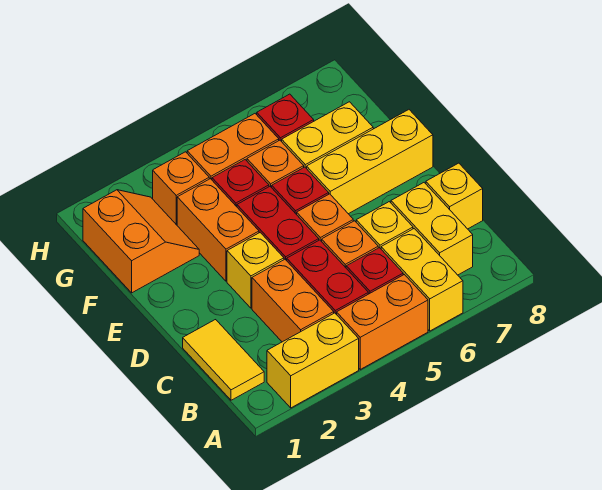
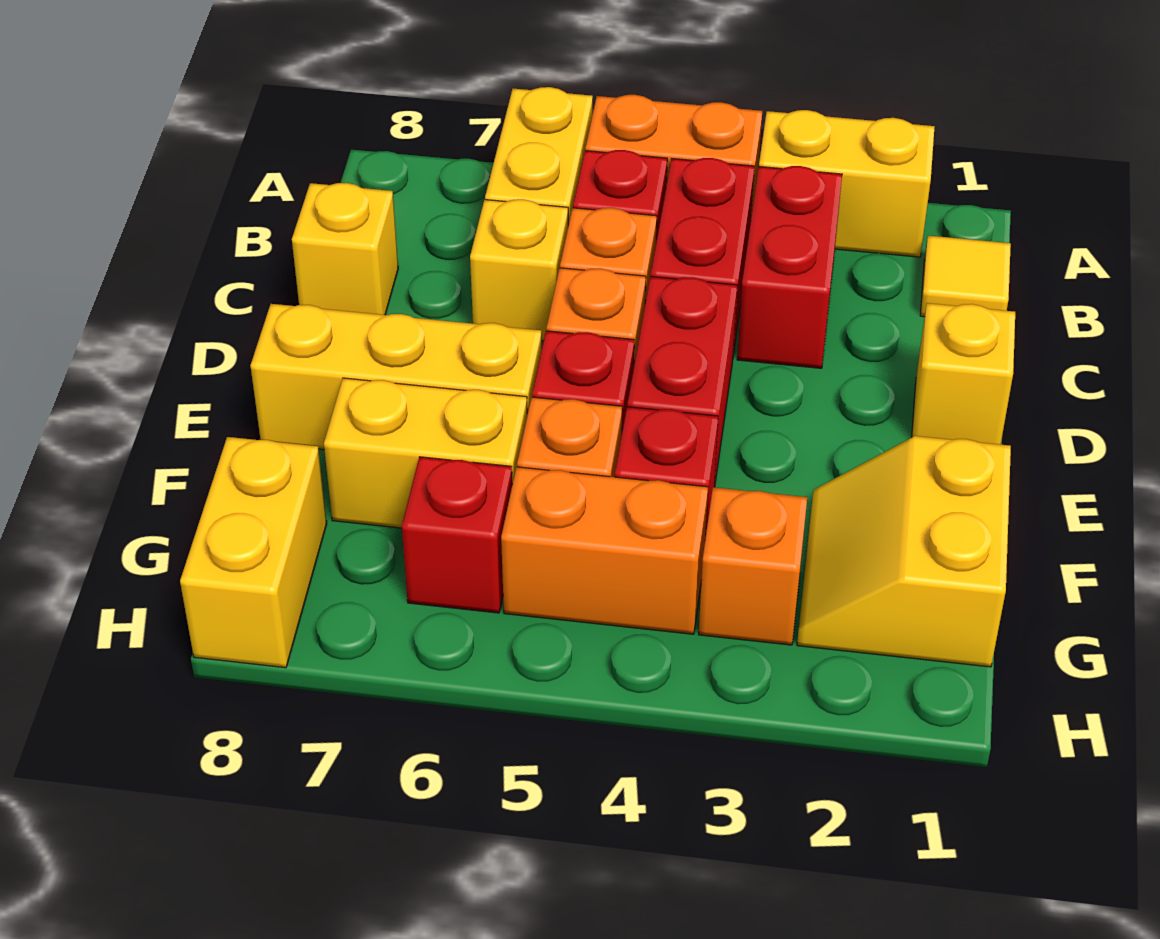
yellow 1x2 tile [183,320,264,400] -> yellow 1x1 tile [920,236,1011,317]
orange 1x2 brick [252,259,334,342] -> red 1x2 brick [737,166,842,368]
yellow 1x2 brick [391,183,473,275] -> yellow 1x2 brick moved to [180,437,327,668]
yellow 1x1 brick [227,233,284,308] -> yellow 1x1 brick moved to [912,303,1015,444]
orange 1x2 brick [177,179,259,281] -> none
orange 2x2 slope [83,190,199,293] -> yellow 2x2 slope [797,436,1011,667]

